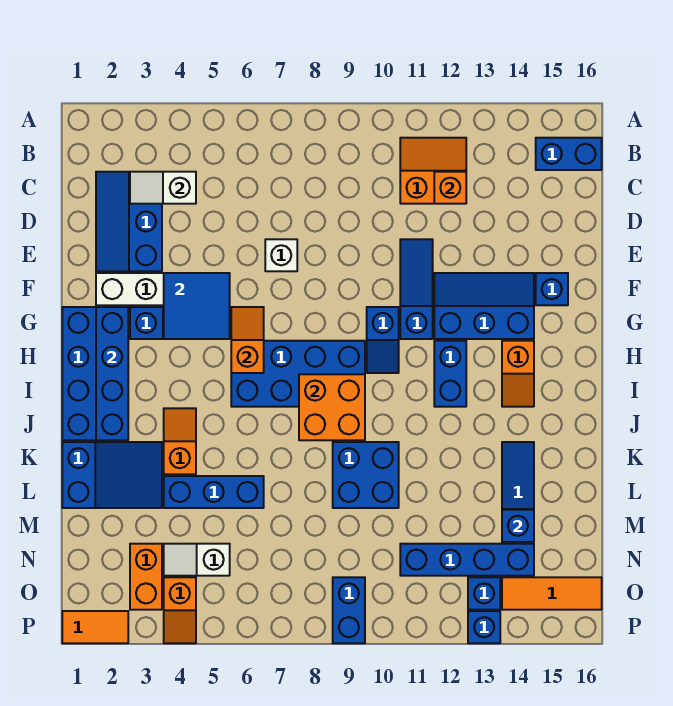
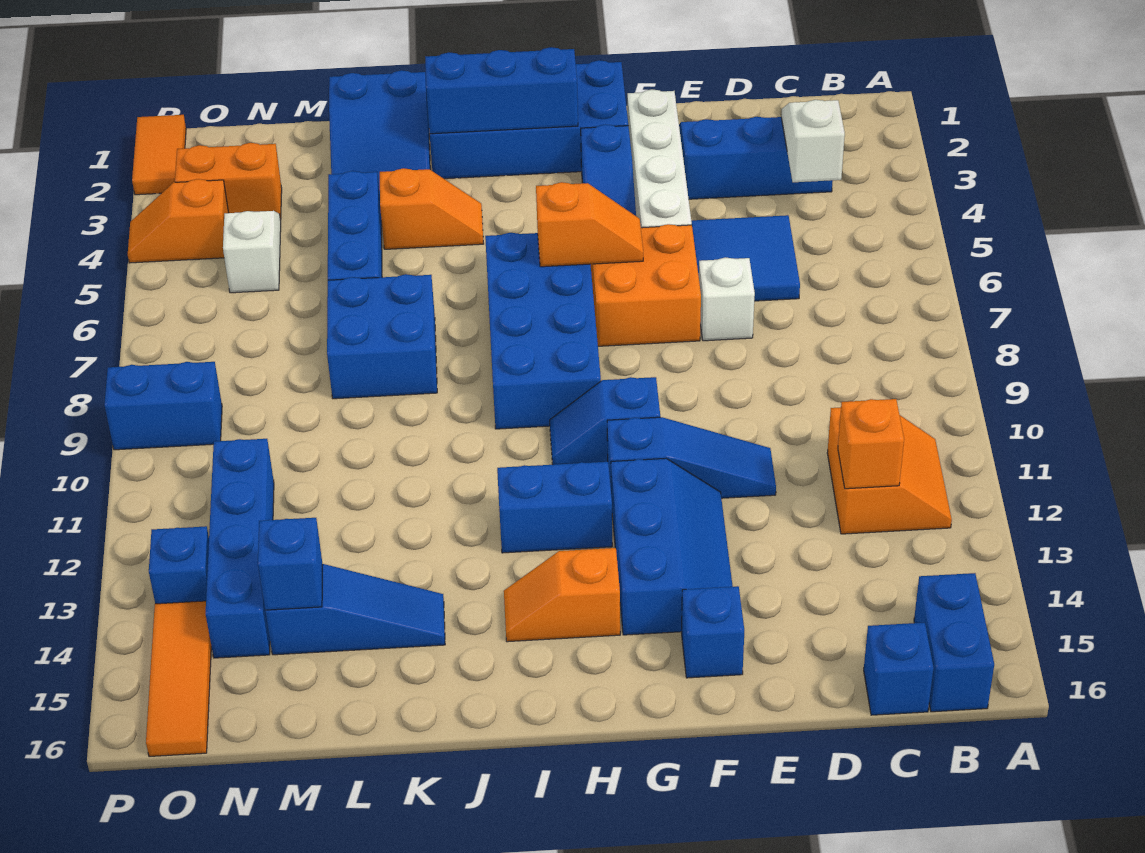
blue 2x2 tile [164,273,230,339] -> blue 2x2 tile moved to [691,215,800,301]
blue 1x4 brick [96,307,128,440] -> blue 1x3 brick [425,47,578,134]
orange 2x2 brick [299,374,365,440] -> orange 2x2 brick moved to [591,224,701,346]
blue 2x2 brick [333,442,399,508] -> blue 2x2 brick moved to [327,274,437,399]
blue 1x1 brick [468,611,500,643] -> blue 1x1 brick moved to [864,623,934,715]

